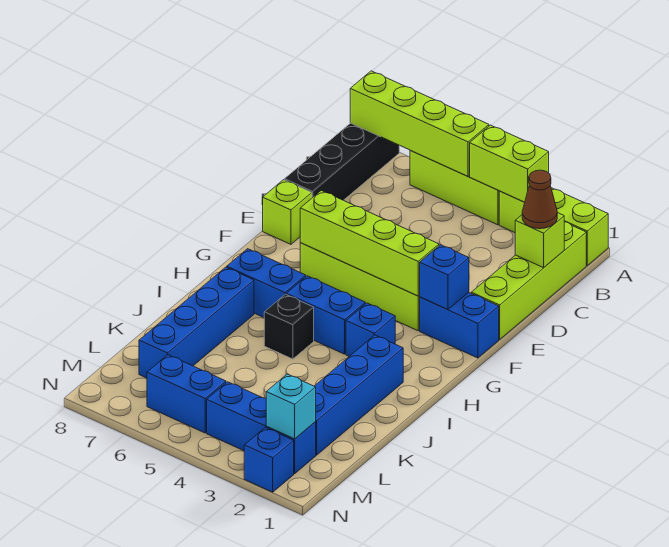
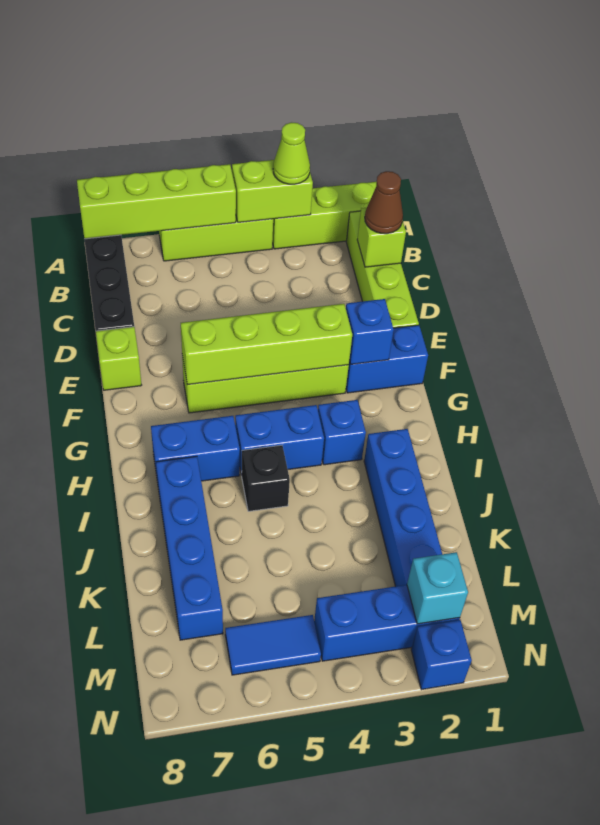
none -> lime 1x1 cone [273,122,310,184]
blue 1x2 brick [147,355,226,433] -> blue 1x2 tile [225,615,321,675]

